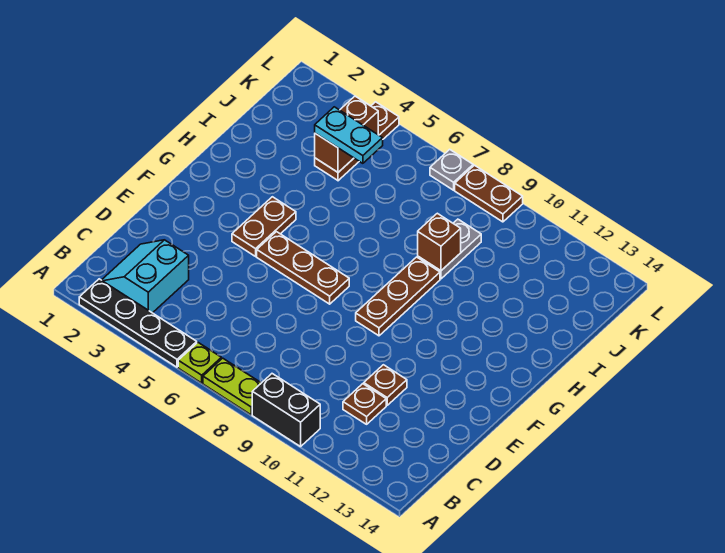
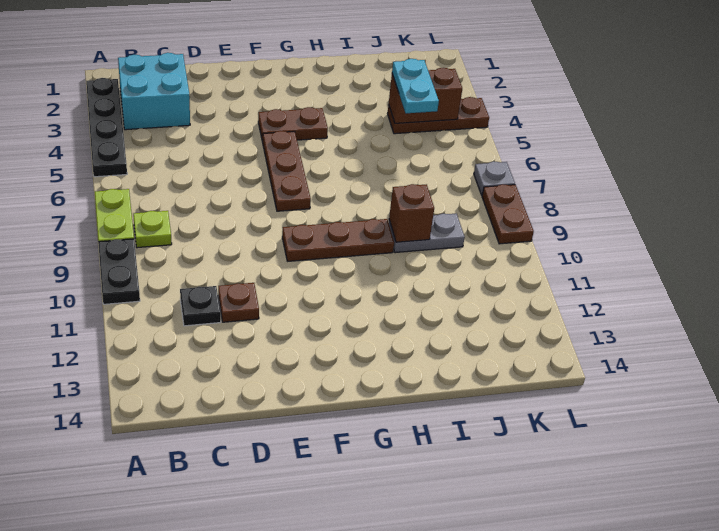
lime 1x1 plate [178,343,221,383] -> lime 1x1 plate moved to [133,211,172,248]
black 1x2 brick [252,374,320,447] -> black 1x2 plate [98,239,140,304]
cyan 2x2 slope [102,240,189,313] -> cyan 2x2 brick [118,53,190,130]
brown 1x1 plate [343,384,386,424] -> black 1x1 plate [180,286,221,326]

